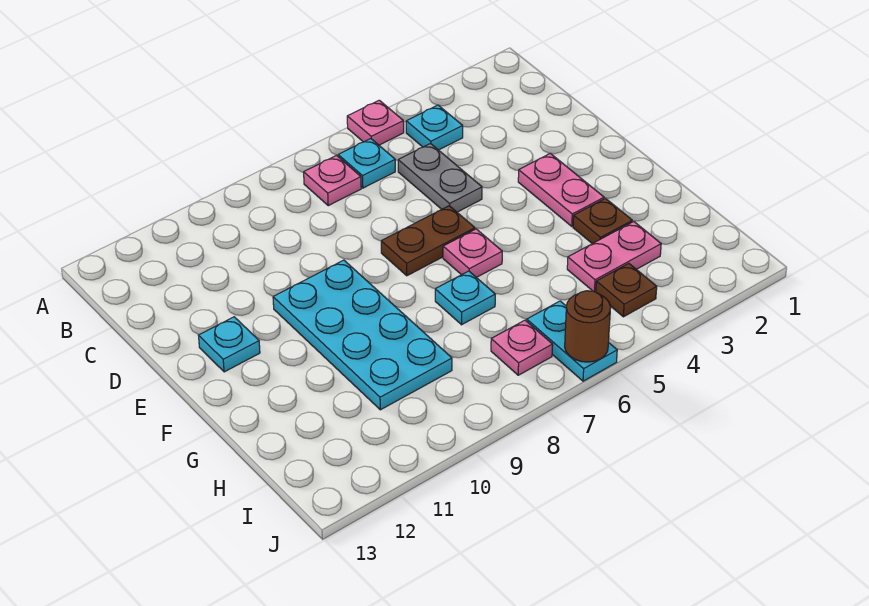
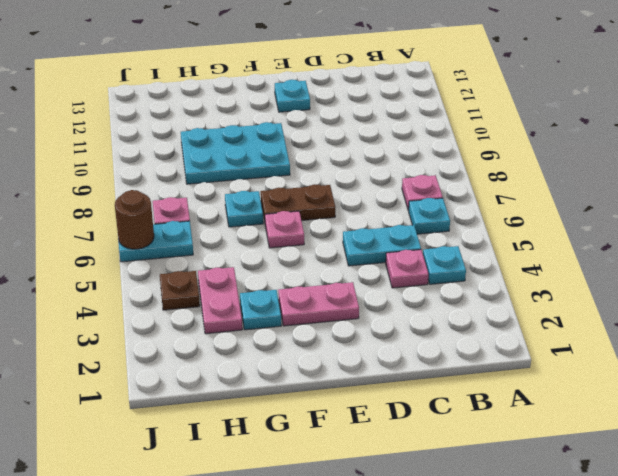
pink 1x1 plate [347,100,404,145] -> pink 1x1 plate moved to [386,250,428,288]
grey 1x2 plate [398,144,482,212] -> cyan 1x2 plate [343,225,421,266]
brown 1x2 plate [381,206,475,276] -> brown 1x2 plate turned to [261,184,335,221]
cyan 2x4 plate [273,260,452,410] -> cyan 2x3 plate [181,122,290,184]
brown 1x1 plate [573,198,632,244] -> cyan 1x1 plate [240,290,281,330]

